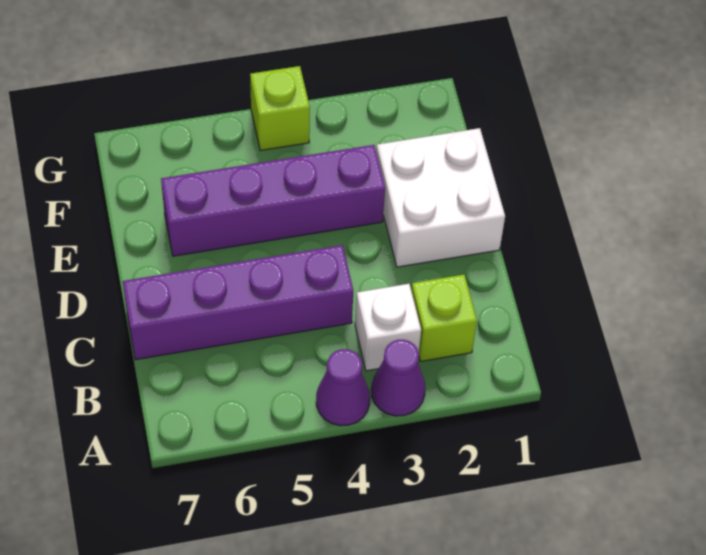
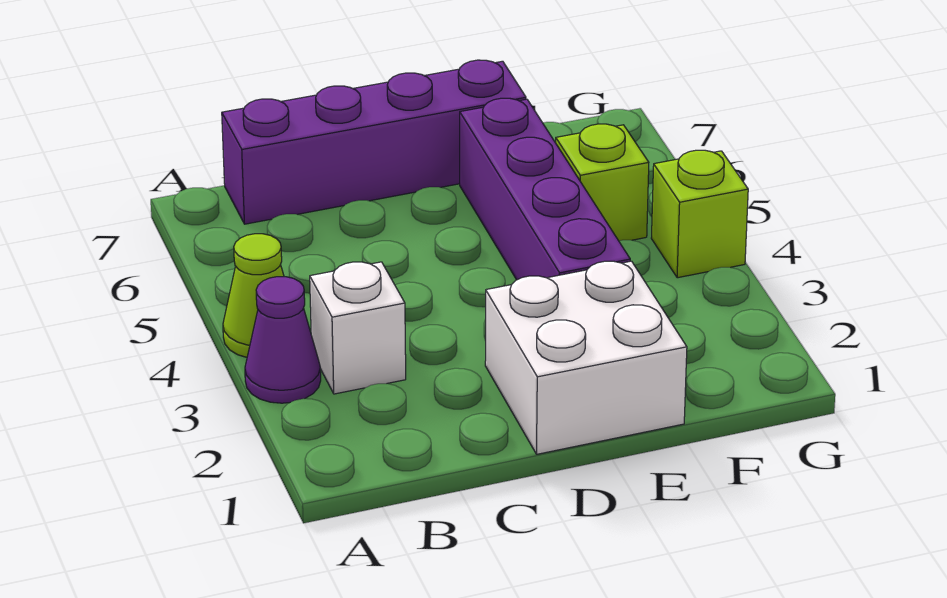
purple 1x1 cone [316,349,370,426] -> lime 1x1 cone [223,234,284,357]
lime 1x1 brick [411,275,477,361] -> lime 1x1 brick moved to [556,124,649,241]
purple 1x4 brick [123,245,353,360] -> purple 1x4 brick turned to [222,60,526,224]

